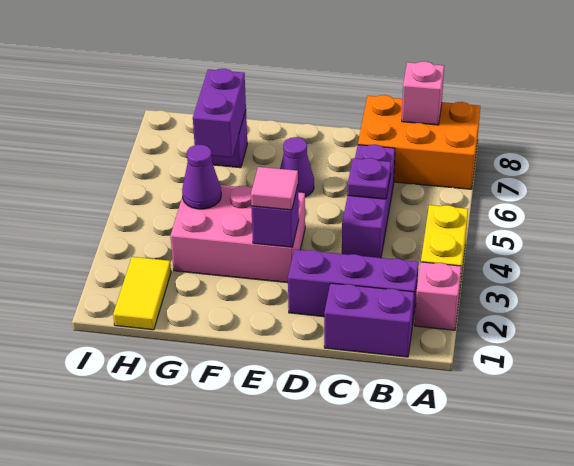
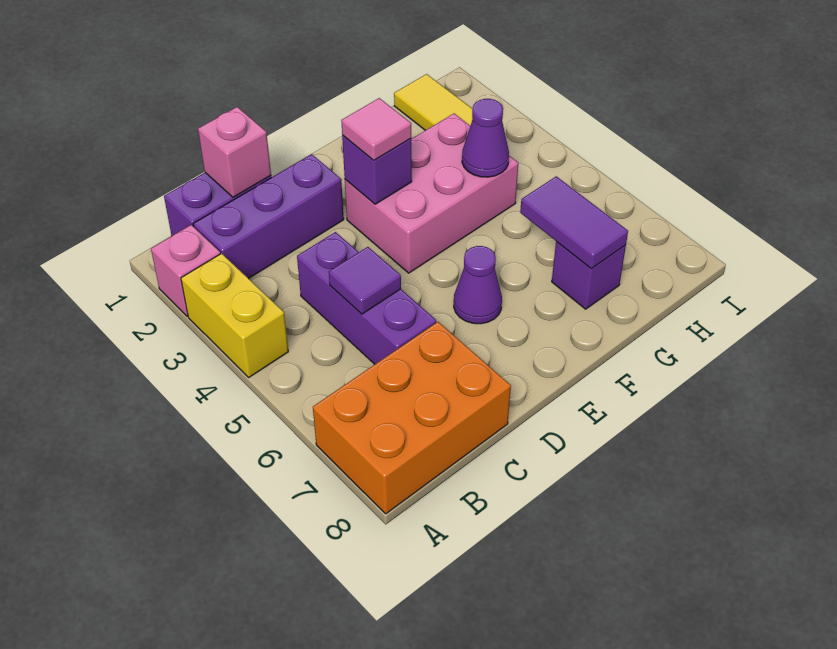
pink 1x1 brick [402,61,444,125] -> pink 1x1 brick moved to [198,107,271,197]
purple 1x1 plate [348,158,391,199] -> purple 1x1 tile [329,247,401,314]
purple 1x2 brick [193,69,246,157] -> purple 1x2 tile [520,176,628,268]

